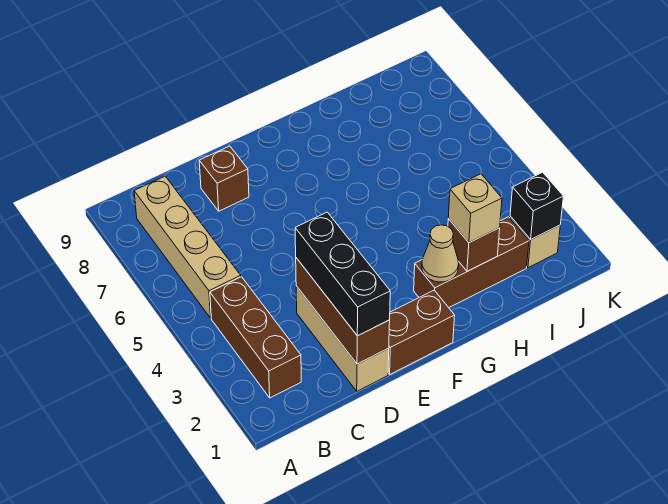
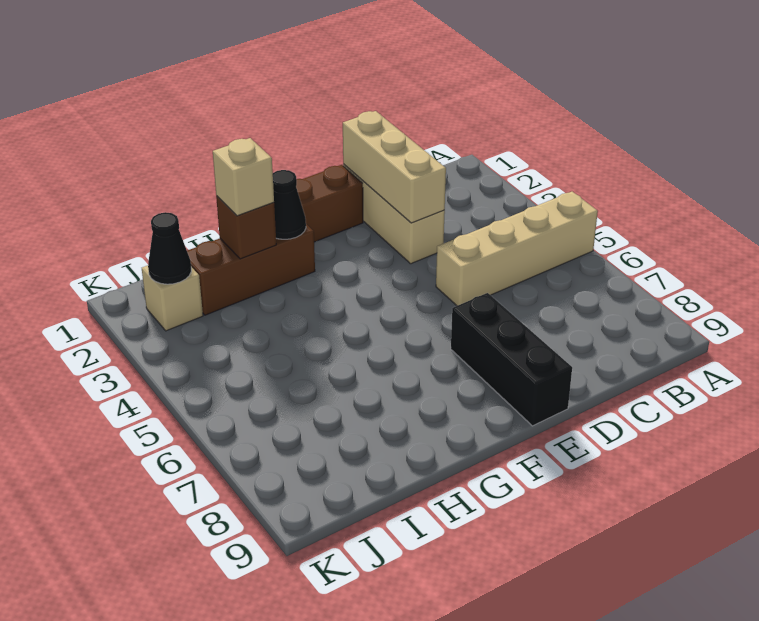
brown 1x3 brick [210,277,301,398] -> none
tan 1x4 brick [134,176,241,318] -> tan 1x4 brick turned to [436,192,598,306]
brown 1x3 brick [296,258,390,364] -> tan 1x3 brick [343,111,446,223]
black 1x3 brick [295,212,390,336] -> black 1x3 brick moved to [451,293,572,426]
brown 1x1 brick [199,146,249,211] -> none
tan 1x1 cone [422,225,459,282] -> black 1x1 cone [273,170,306,239]
black 1x1 brick [510,172,563,239] -> black 1x1 cone [148,212,191,284]

